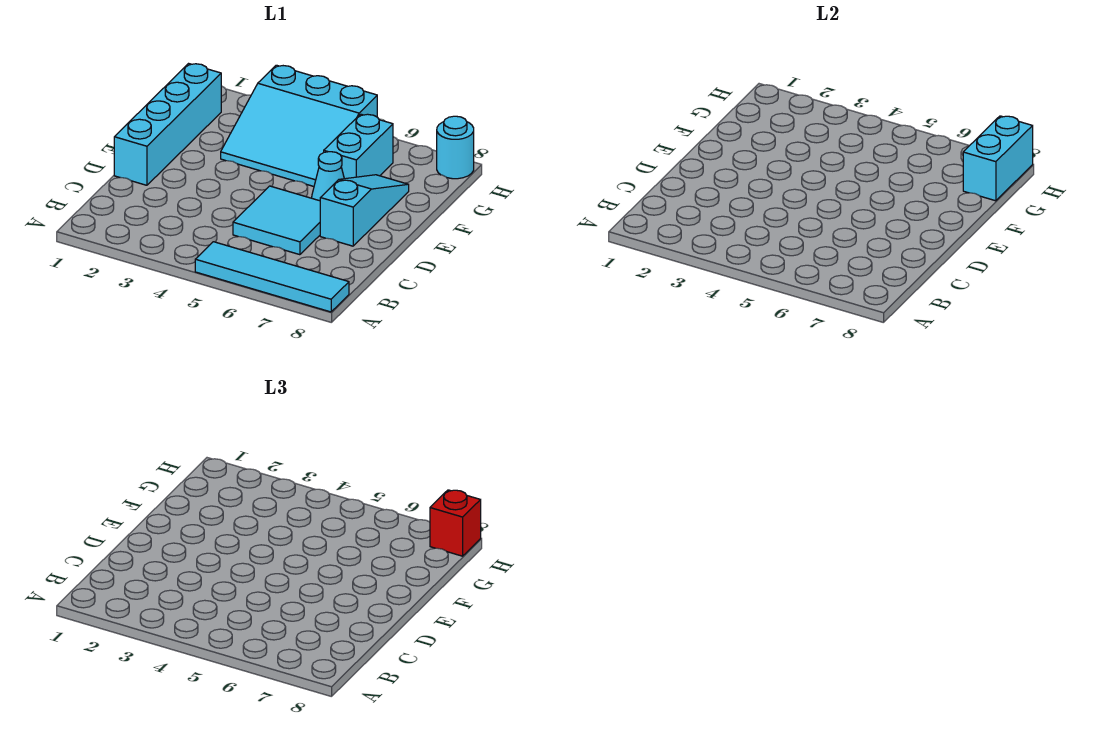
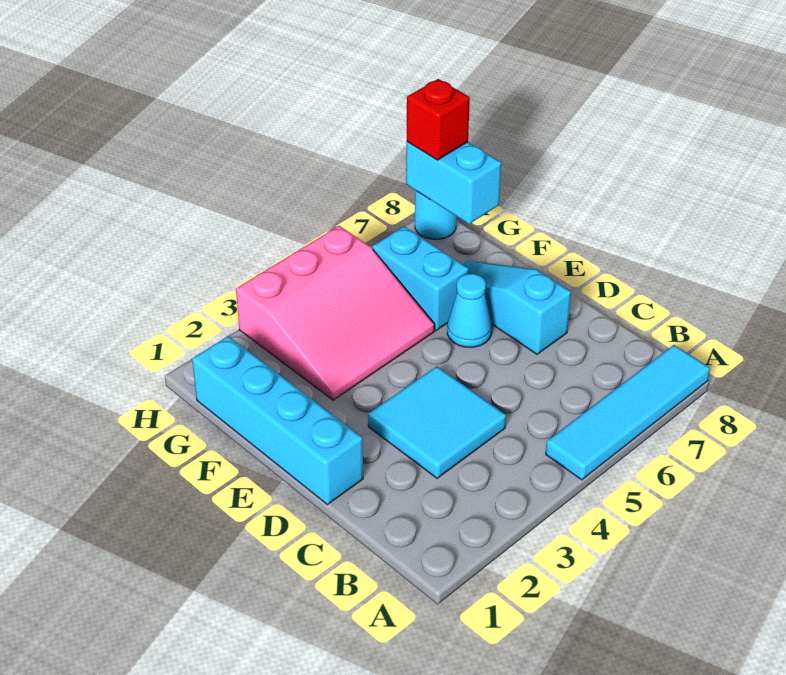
cyan 2x2 tile [233,186,320,255] -> cyan 2x2 tile moved to [368,366,506,478]
cyan 3x3 slope [221,65,377,186] -> pink 3x3 slope [236,226,435,400]

